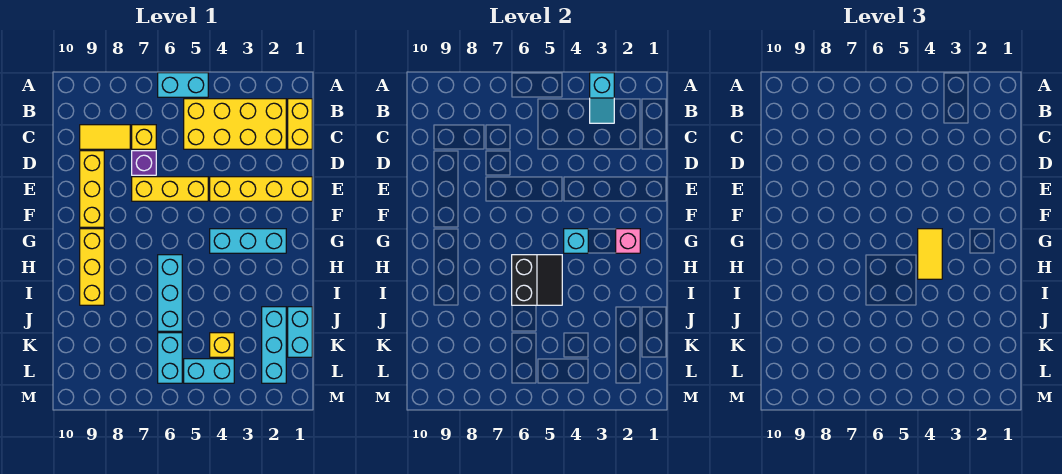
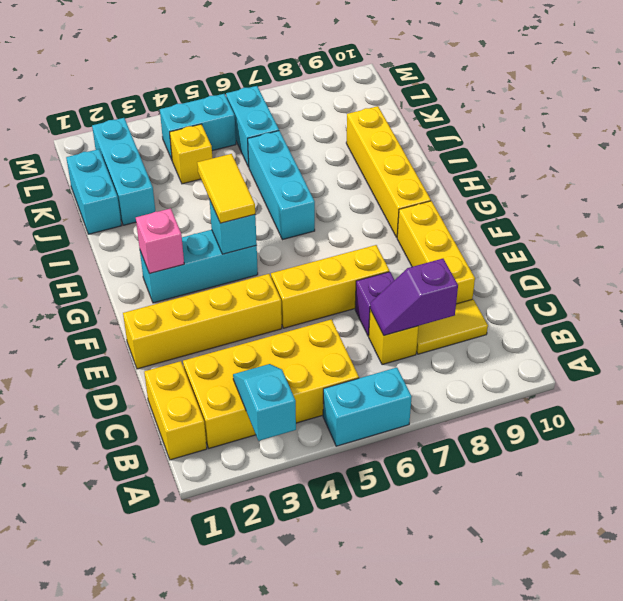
none -> purple 1x2 slope [370,259,458,335]
yellow 1x3 brick [80,229,104,305] -> yellow 1x4 brick [346,106,431,237]
black 2x2 slope [512,255,562,305] -> none

